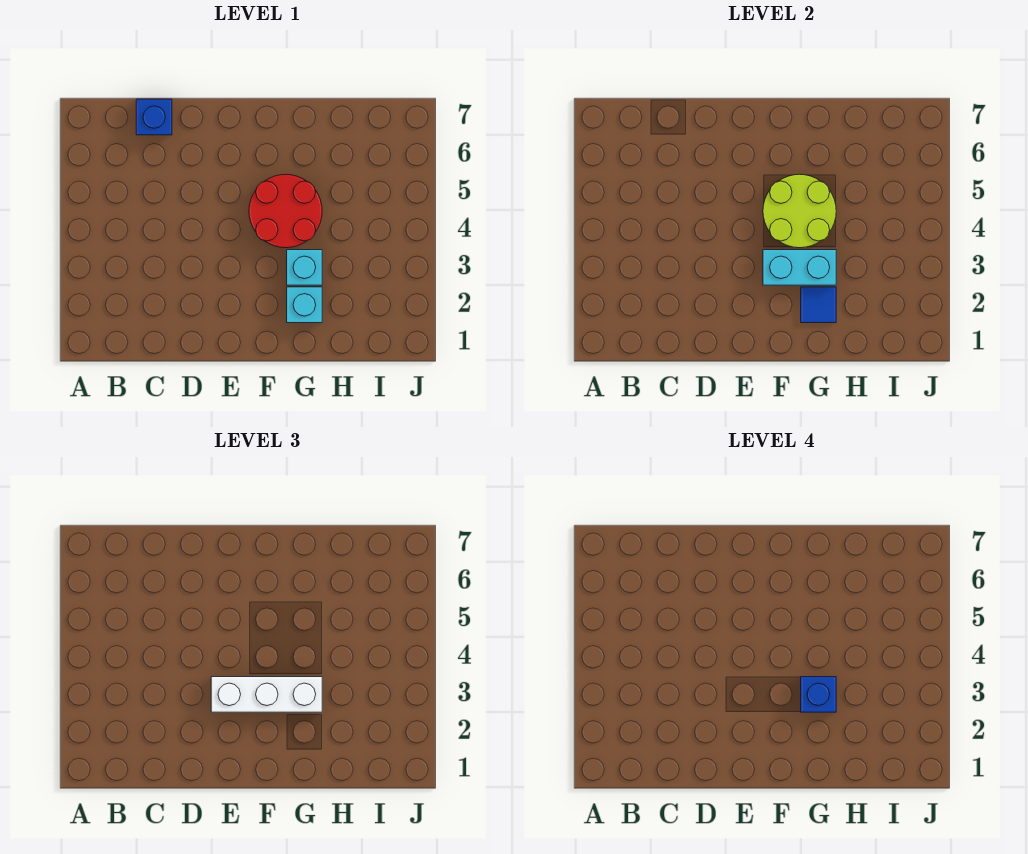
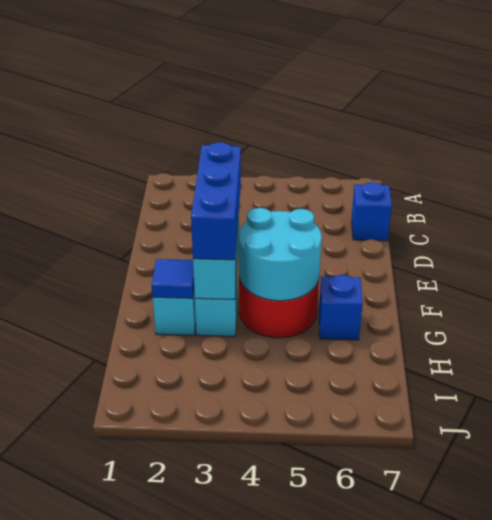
white 1x3 brick [211,677,322,712] -> blue 1x3 brick [191,142,241,260]
lime 2x2 round brick [763,174,836,248] -> cyan 2x2 round brick [239,208,322,301]
blue 1x1 brick [801,677,836,712] -> blue 1x1 brick moved to [319,275,363,340]

